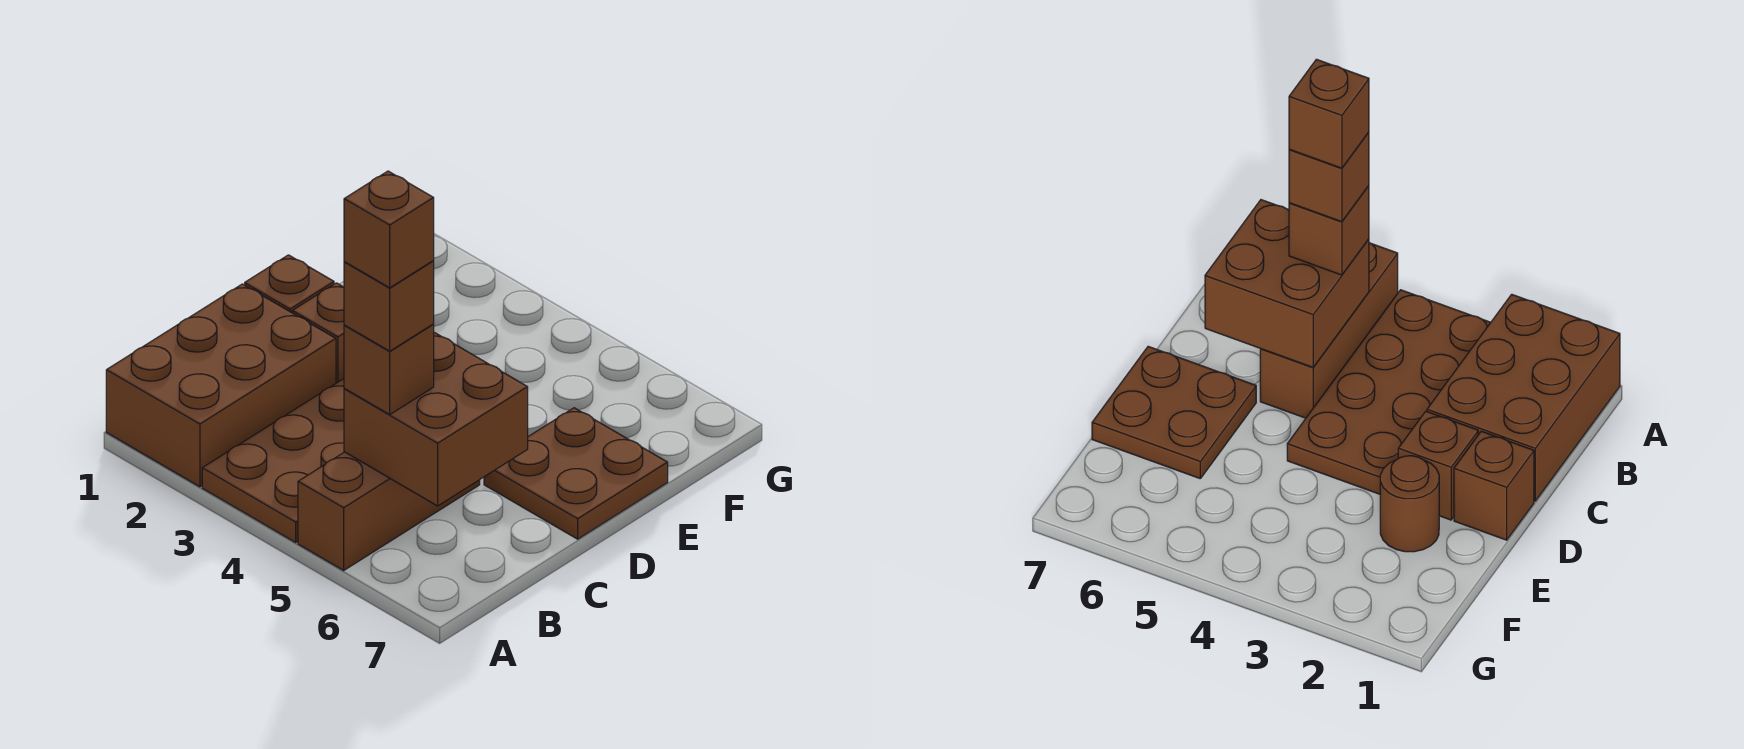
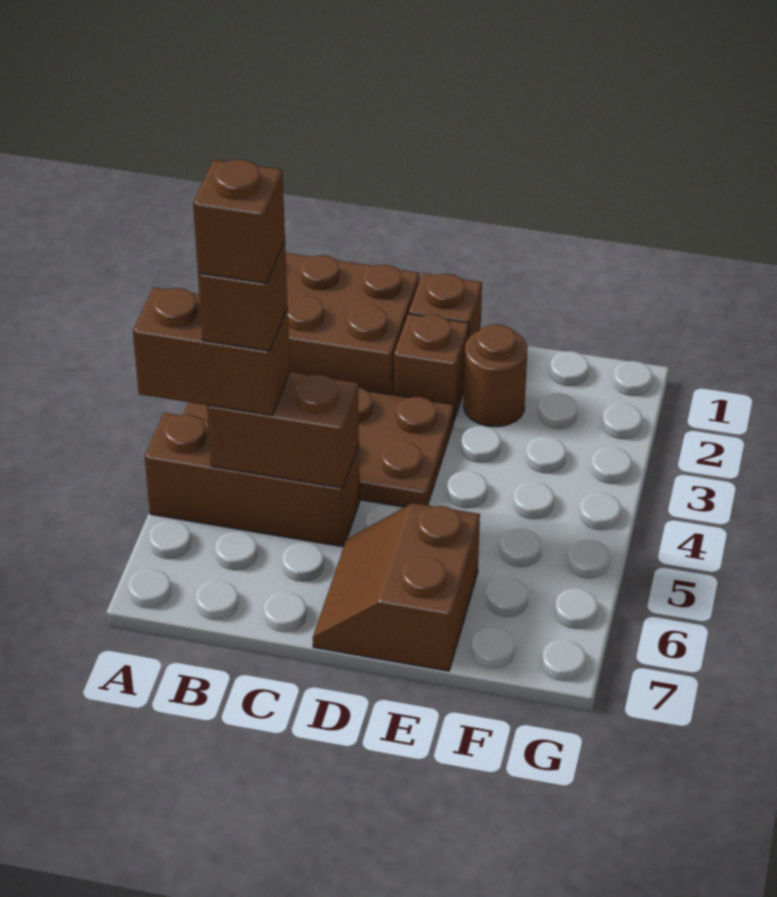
brown 2x2 brick [344,332,528,506] -> brown 1x2 brick [207,372,359,488]
brown 1x1 brick [344,324,434,414] -> brown 1x2 brick [133,287,290,415]
brown 2x2 plate [484,408,668,539] -> brown 2x2 slope [313,503,480,671]

